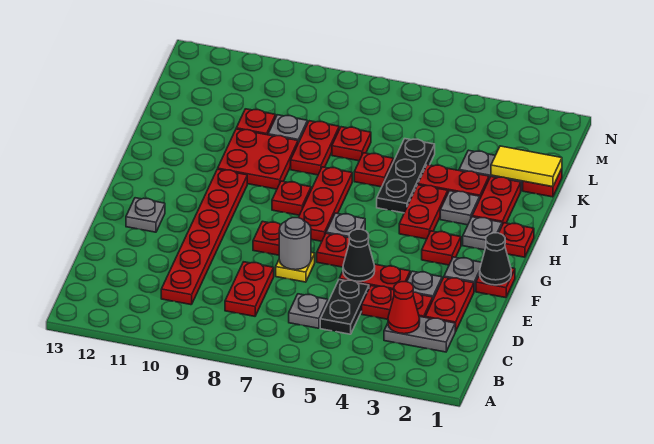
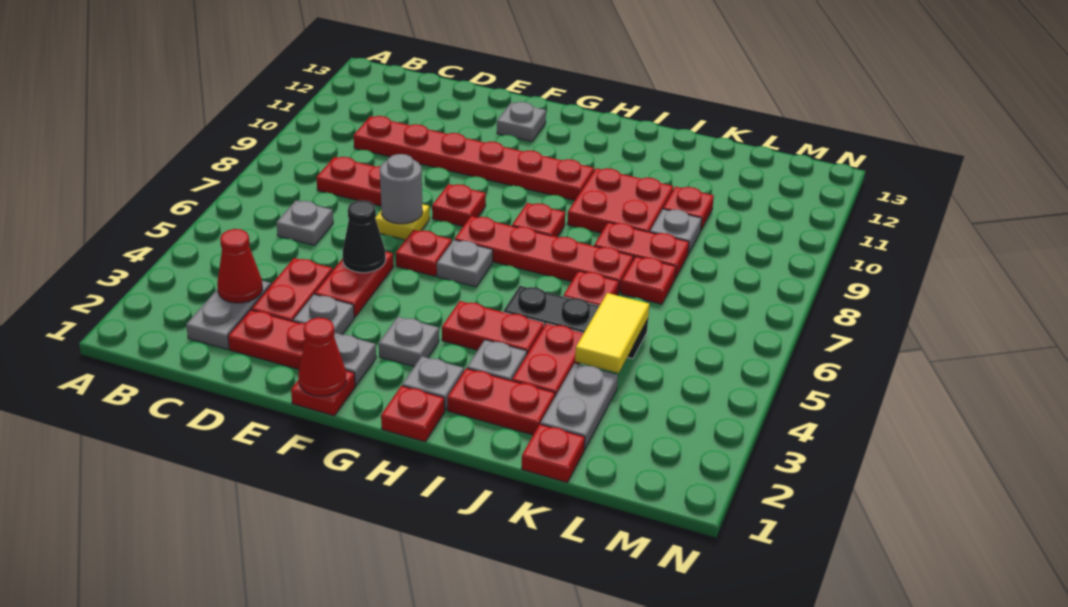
black 1x2 plate [320,280,369,334] -> none
black 1x1 cone [480,233,511,285] -> red 1x1 cone [299,318,346,396]
red 1x1 plate [422,231,461,265] -> grey 1x1 plate [379,317,439,366]
red 1x3 plate [298,167,352,241] -> red 1x4 plate [455,216,633,293]
yellow 1x2 tile [491,146,562,187] -> yellow 1x2 tile moved to [575,293,649,373]

